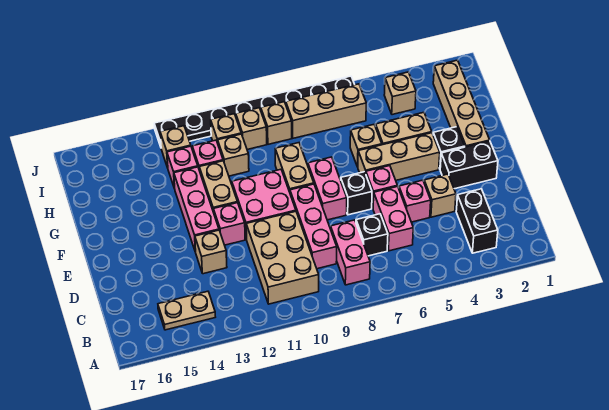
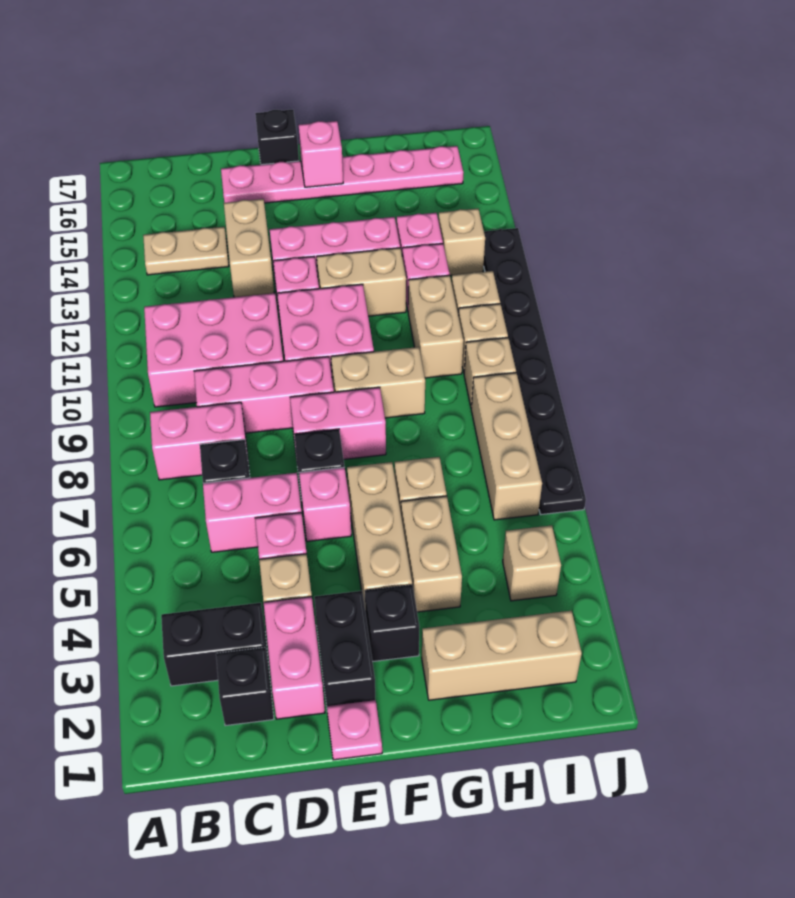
tan 2x3 brick [246,211,319,304] -> pink 2x3 brick [144,293,283,407]
tan 1x2 plate [158,291,215,330] -> tan 1x2 plate turned to [143,227,229,275]
none -> black 1x1 brick [216,647,274,726]
none -> pink 1x2 brick [264,597,325,719]
tan 1x1 brick [195,230,227,274] -> tan 1x2 brick [224,199,274,297]
none -> pink 1x6 plate [221,146,464,203]
none -> pink 1x1 plate [327,700,382,760]
none -> black 1x1 brick [255,110,299,165]
tan 1x4 brick [433,60,490,147] -> tan 1x3 brick [422,611,582,700]
none -> pink 1x1 brick [299,121,343,187]
tan 1x1 brick [218,134,249,176] -> tan 1x2 brick [408,275,463,378]

